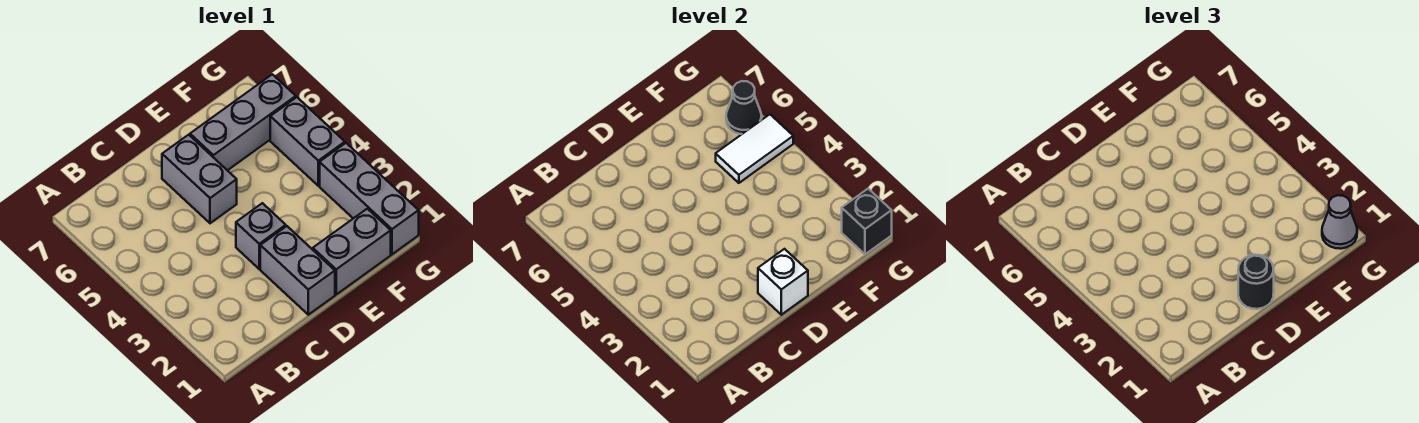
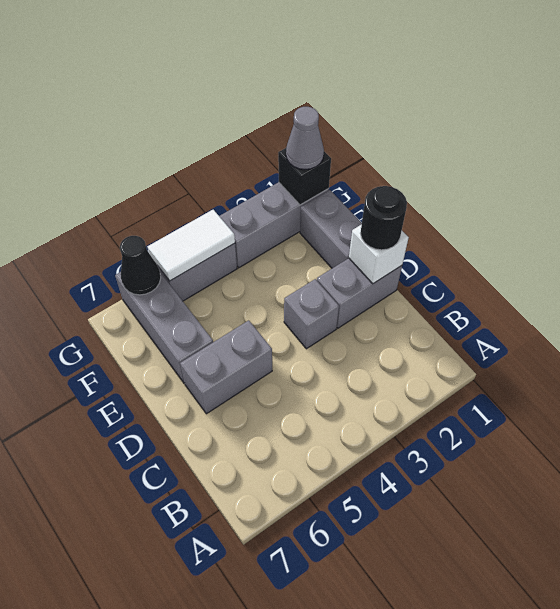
white 1x2 tile [716,114,793,183] -> white 1x2 tile turned to [147,210,235,281]

